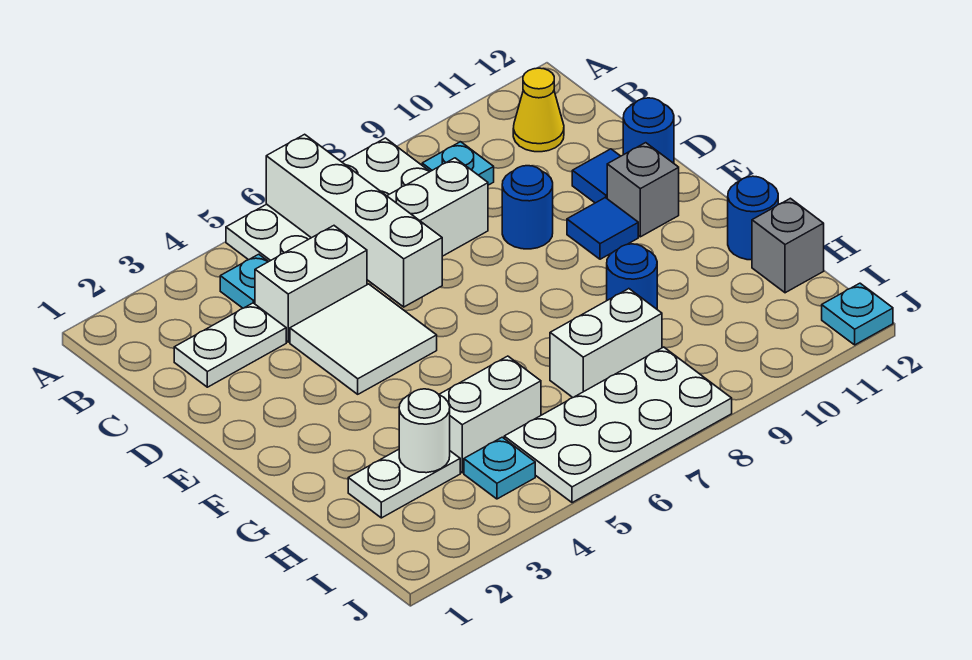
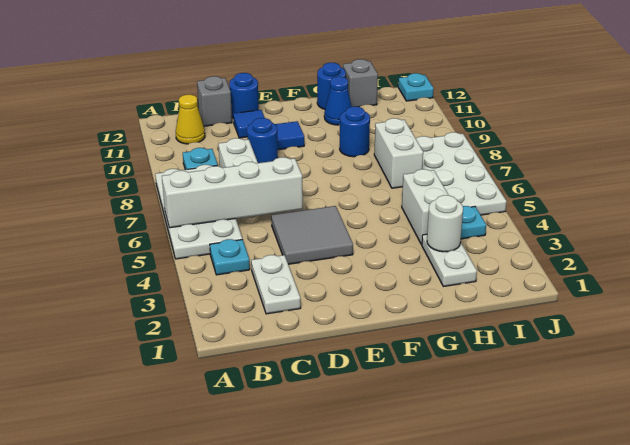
white 1x2 brick [255,226,367,342] -> none
white 2x2 tile [290,284,437,394] -> grey 2x2 tile [271,206,353,264]
grey 1x1 brick [607,143,679,237] -> grey 1x1 brick moved to [197,76,232,126]
none -> blue 1x1 cone [324,77,352,125]

